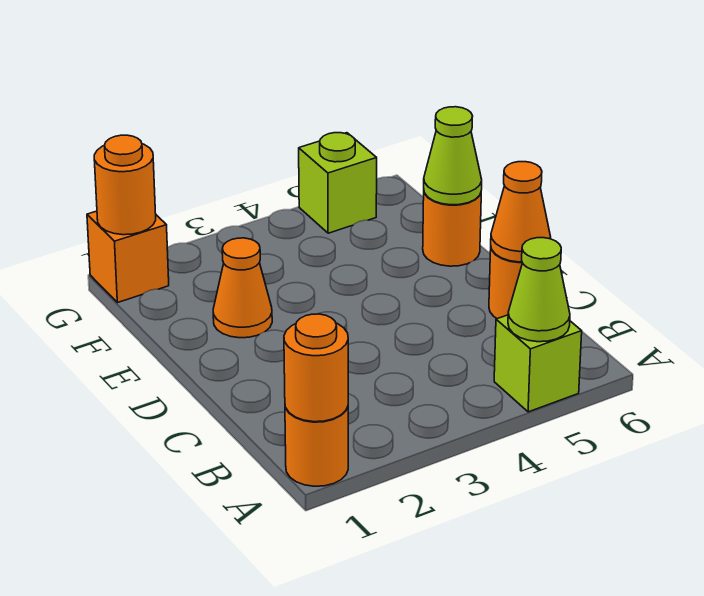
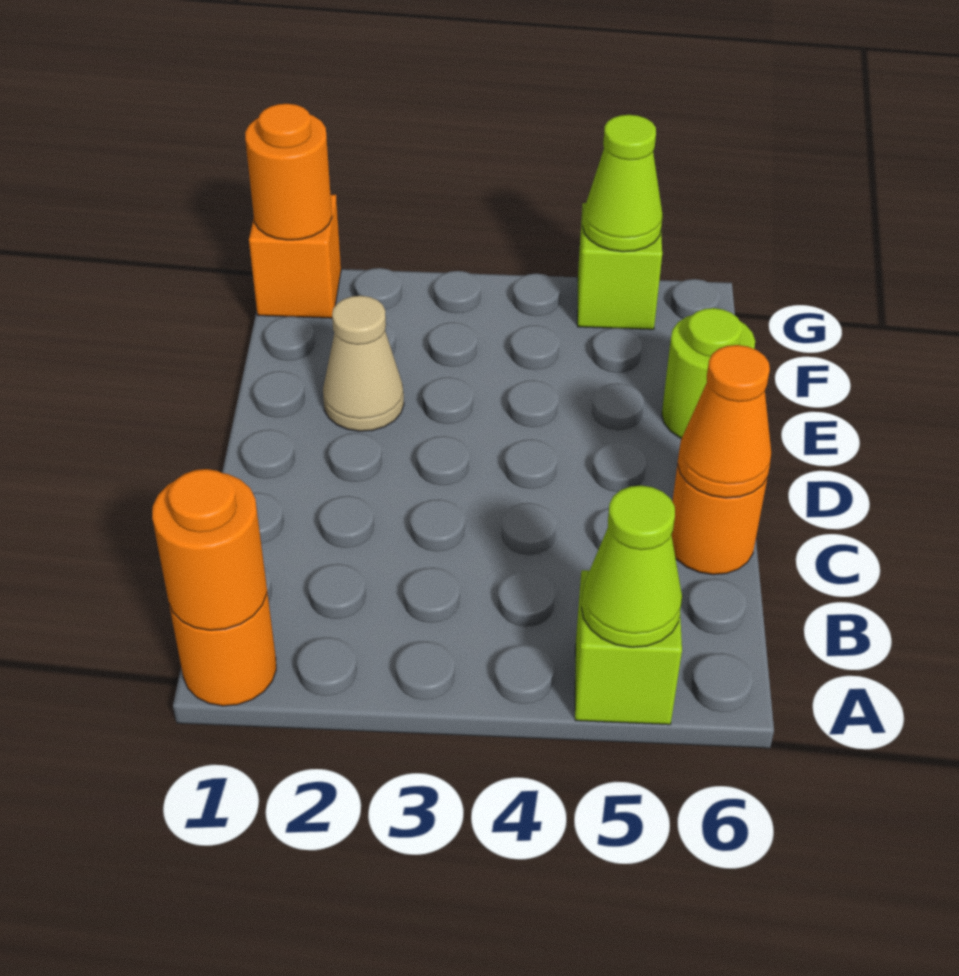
orange 1x1 cone [213,238,272,338] -> tan 1x1 cone [323,296,404,431]
orange 1x1 round brick [423,193,481,266] -> lime 1x1 round brick [662,308,755,438]
lime 1x1 cone [424,107,482,205] -> lime 1x1 cone moved to [583,115,663,252]

